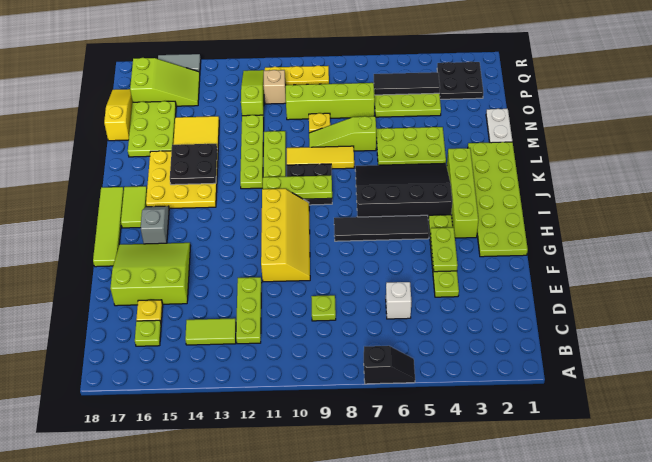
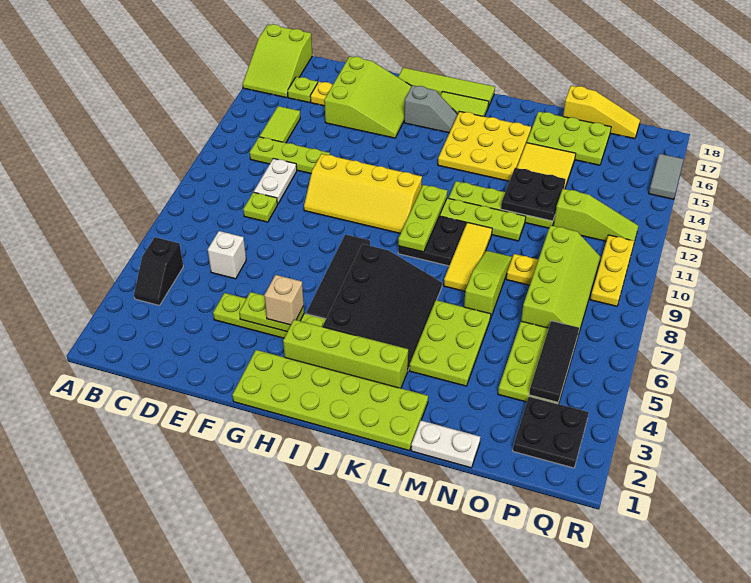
black 1x2 slope [364,346,415,384] -> black 1x2 slope moved to [134,237,183,305]
none -> white 1x2 plate [254,158,297,204]
black 2x2 plate [170,144,217,185] -> black 2x2 plate moved to [501,168,566,221]
tan 1x1 brick [263,70,286,104] -> tan 1x1 brick moved to [264,275,304,325]
lime 2x3 slope [130,58,200,106] -> lime 2x3 slope moved to [243,24,312,98]

